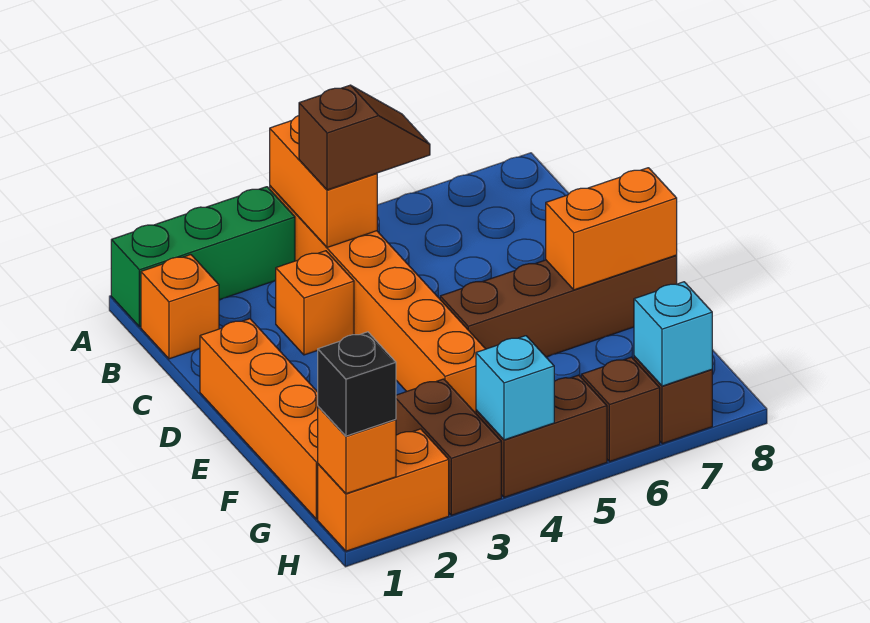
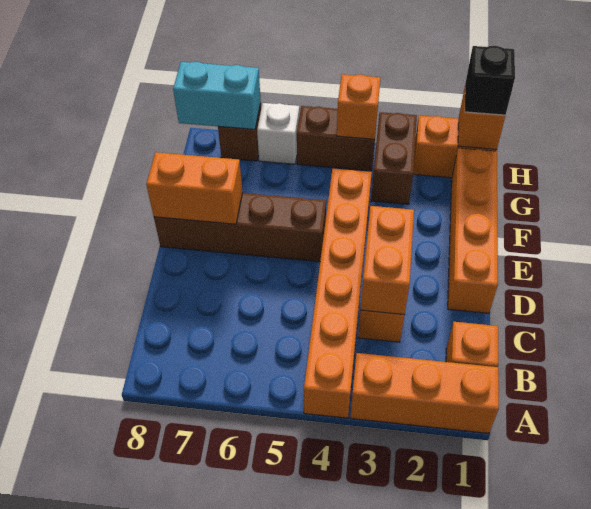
green 1x3 brick [111,187,295,327] -> orange 1x3 brick [350,353,499,433]
orange 1x2 brick [270,116,377,247] -> orange 1x2 brick moved to [361,206,414,315]
brown 1x2 slope [299,85,430,190] -> none
cyan 1x1 brick [476,336,554,440] -> orange 1x1 brick [337,74,380,139]
brown 1x1 brick [581,357,660,462] -> white 1x1 brick [257,103,299,164]
cyan 1x1 brick [634,282,712,386] -> cyan 1x2 brick [173,62,261,129]

